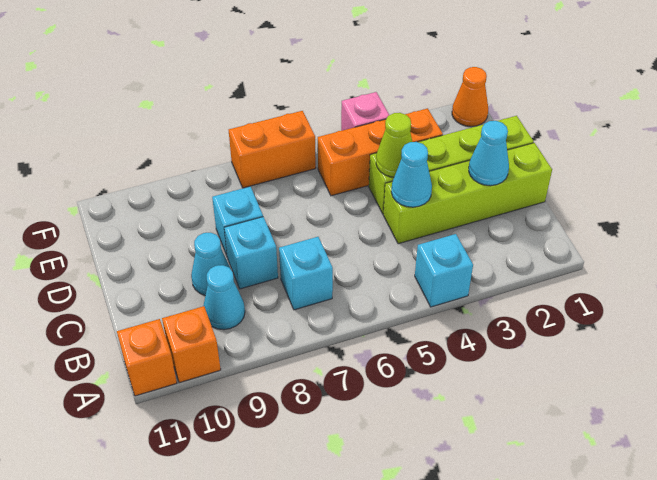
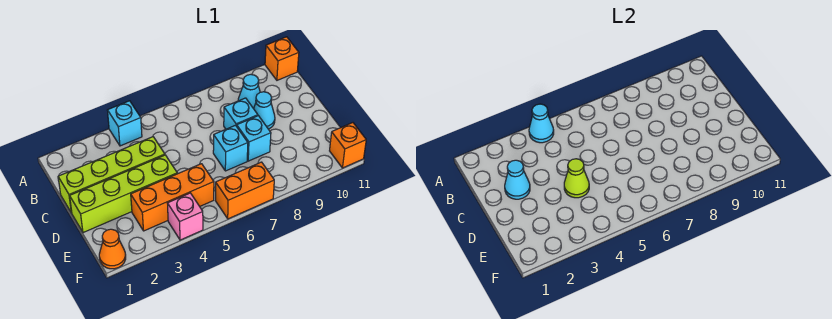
orange 1x1 brick [162,306,221,383] -> orange 1x1 brick moved to [330,123,366,168]
cyan 1x1 brick [279,237,333,310] -> cyan 1x1 brick moved to [213,125,248,171]
cyan 1x1 cone [391,142,432,207] -> cyan 1x1 cone moved to [529,104,554,143]

